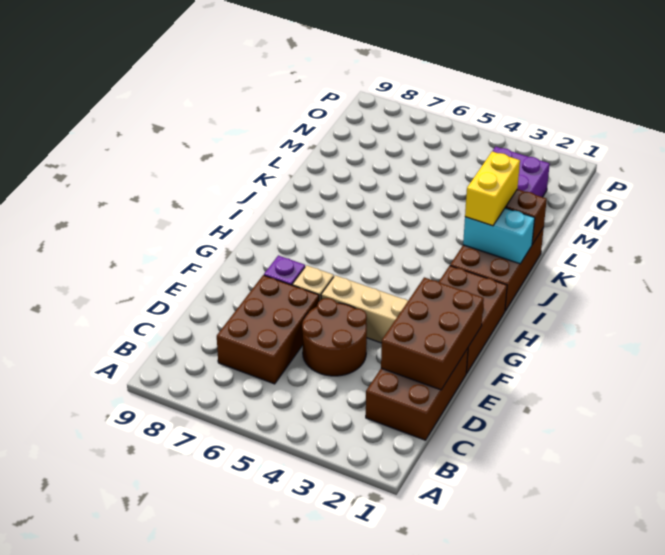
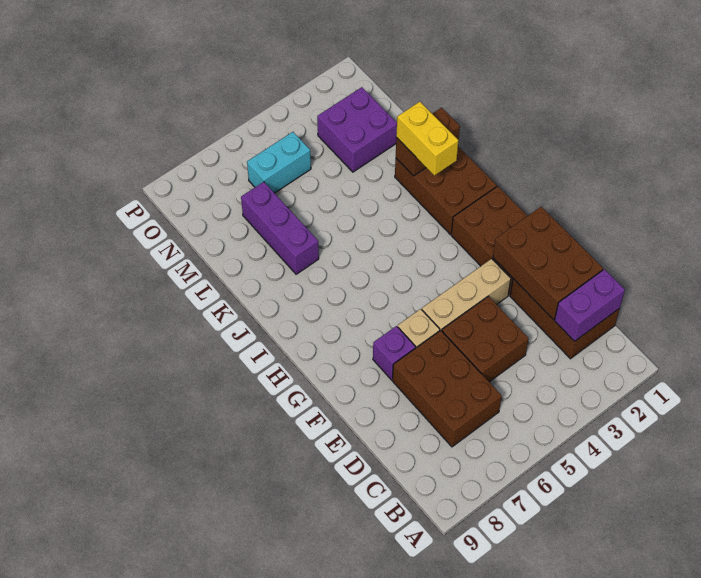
none -> purple 1x2 brick [555,269,625,341]
brown 2x2 round brick [302,298,367,376] -> brown 2x2 brick [442,296,529,382]
cyan 1x2 brick [463,208,535,264] -> cyan 1x2 brick moved to [247,132,311,193]
none -> purple 1x3 brick [241,182,319,274]

